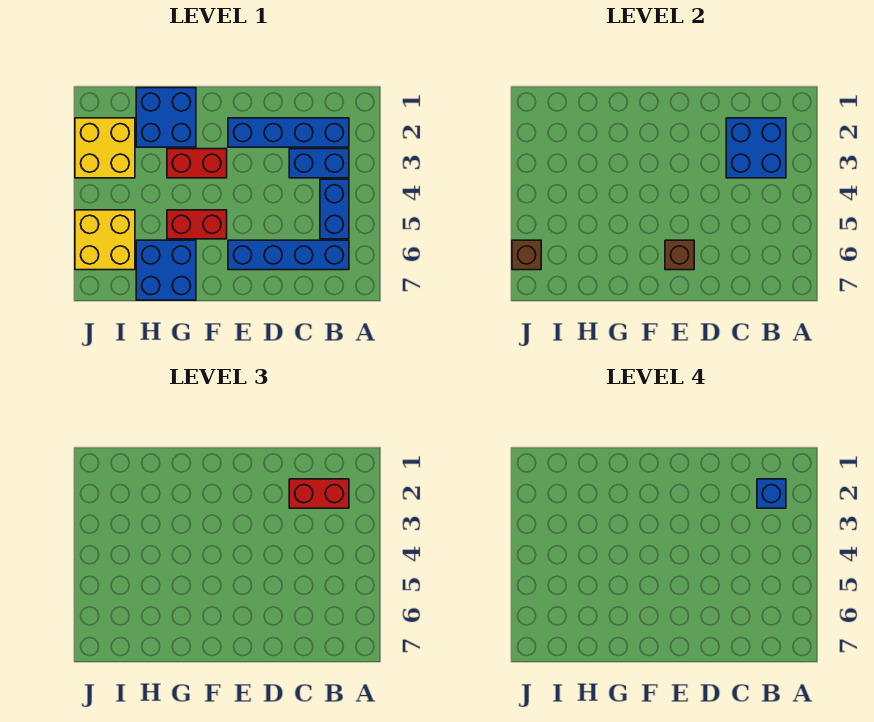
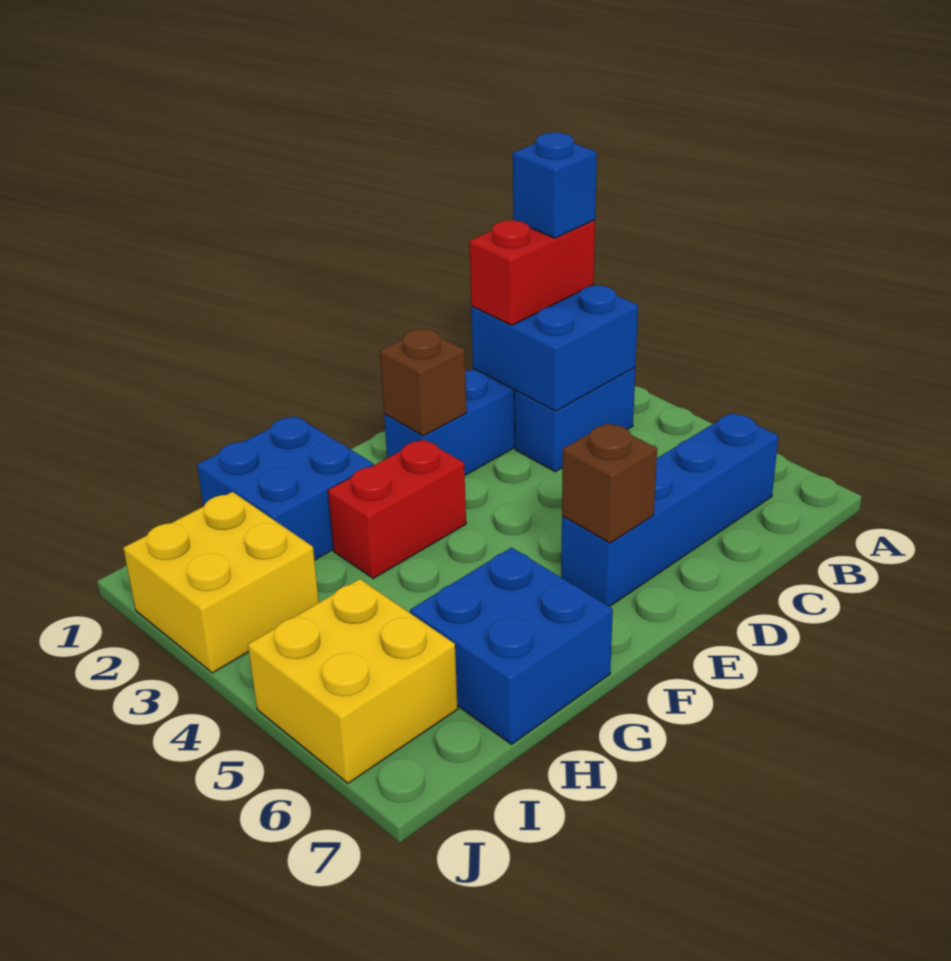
blue 1x2 brick [320,179,349,239] -> none
red 1x2 brick [167,210,227,239] -> none
brown 1x1 brick [512,240,541,270] -> brown 1x1 brick moved to [380,329,467,436]

